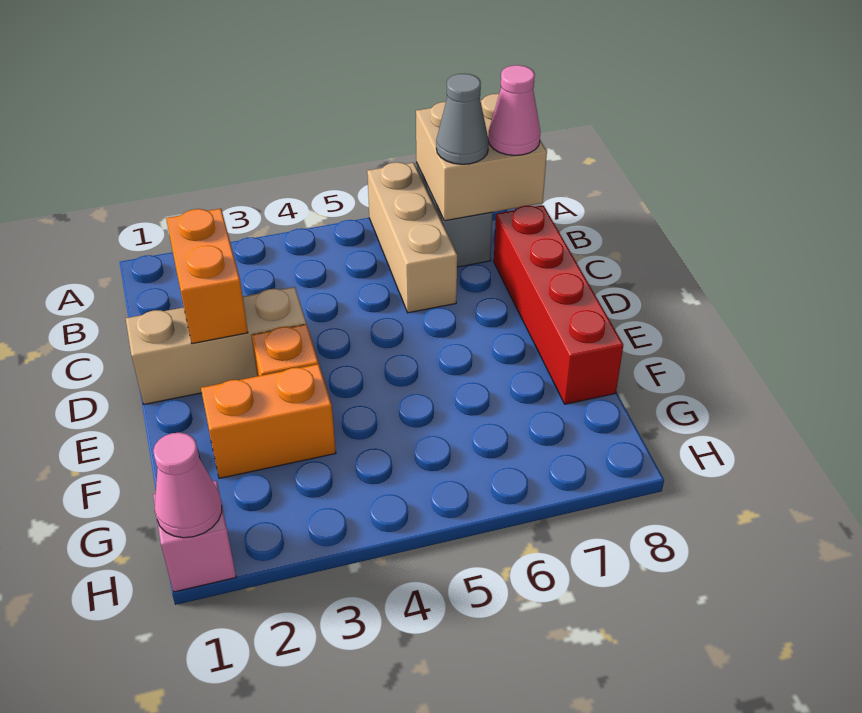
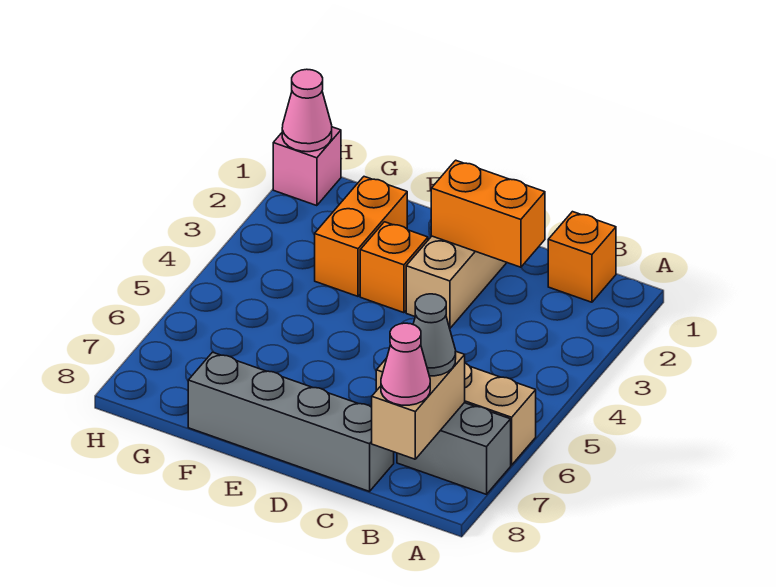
tan 2x2 brick [416,94,547,221] -> tan 1x2 brick [372,352,465,459]
none -> orange 1x1 brick [548,212,616,302]
red 1x4 brick [494,205,623,404] -> grey 1x4 brick [188,352,394,491]

